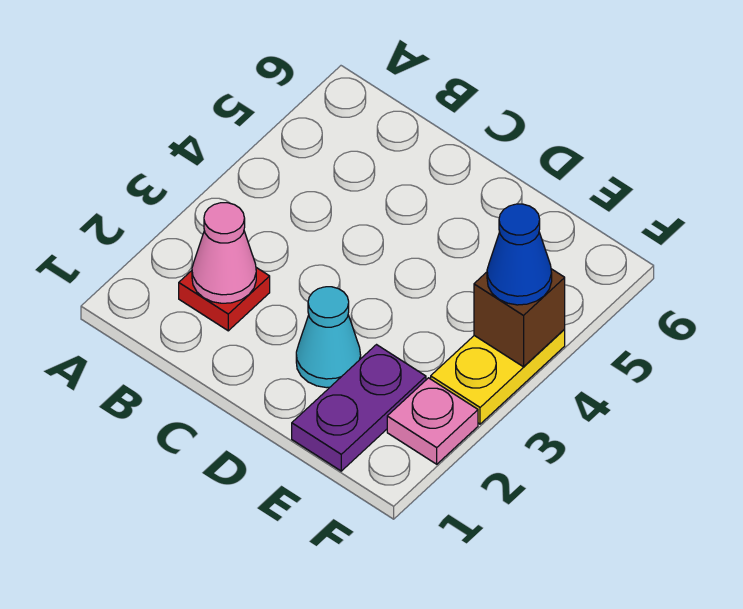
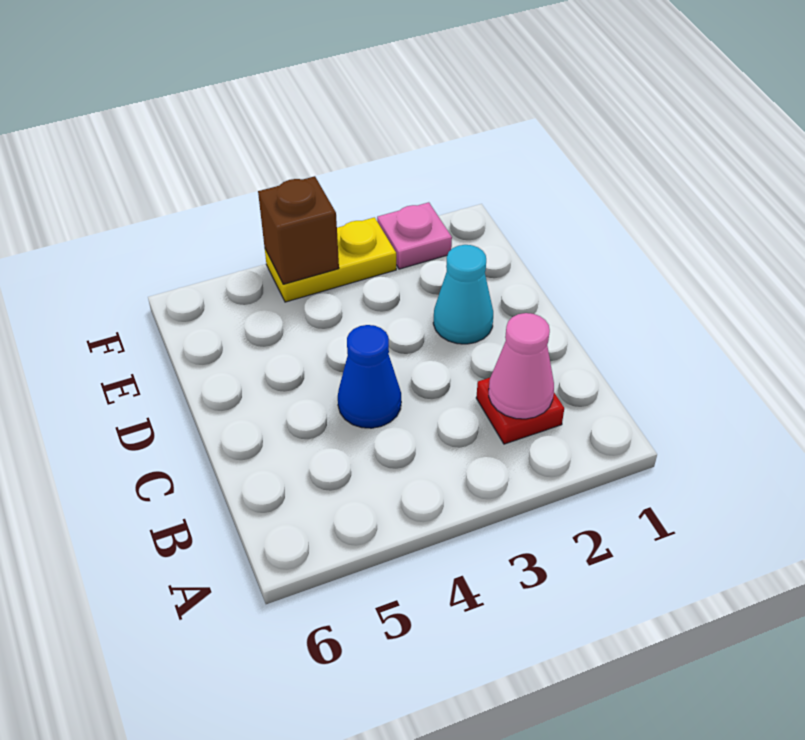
purple 1x2 plate [292,345,426,471] -> none
blue 1x1 cone [487,204,552,305] -> blue 1x1 cone moved to [338,325,401,428]

